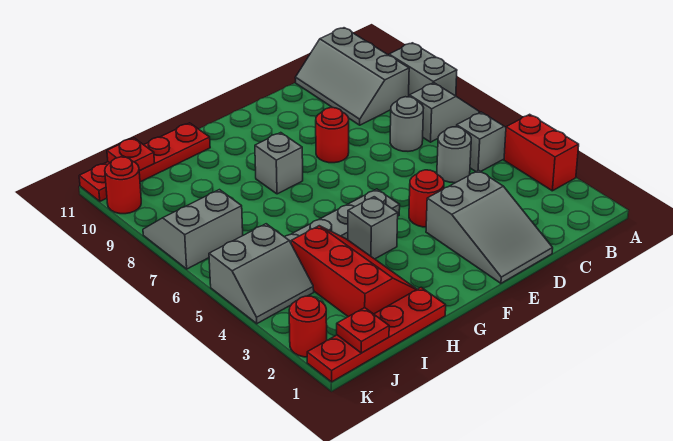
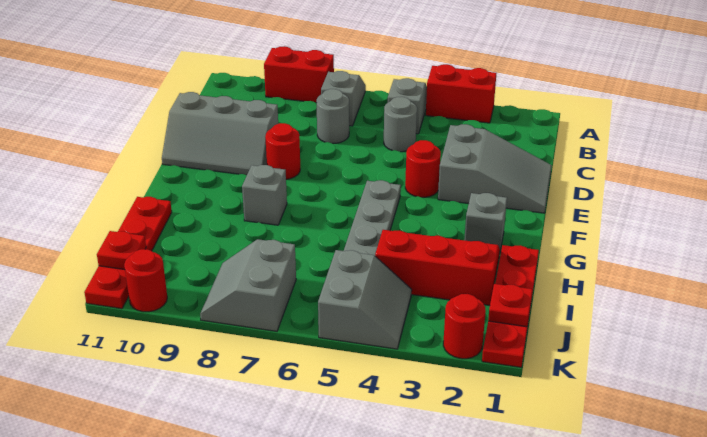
grey 1x2 brick [389,43,457,96] -> red 1x2 brick [264,46,334,103]
grey 2x3 slope [295,28,409,125] -> grey 2x3 slope moved to [162,92,278,175]
grey 1x1 brick [348,197,398,259] -> grey 1x1 brick moved to [464,193,507,250]

